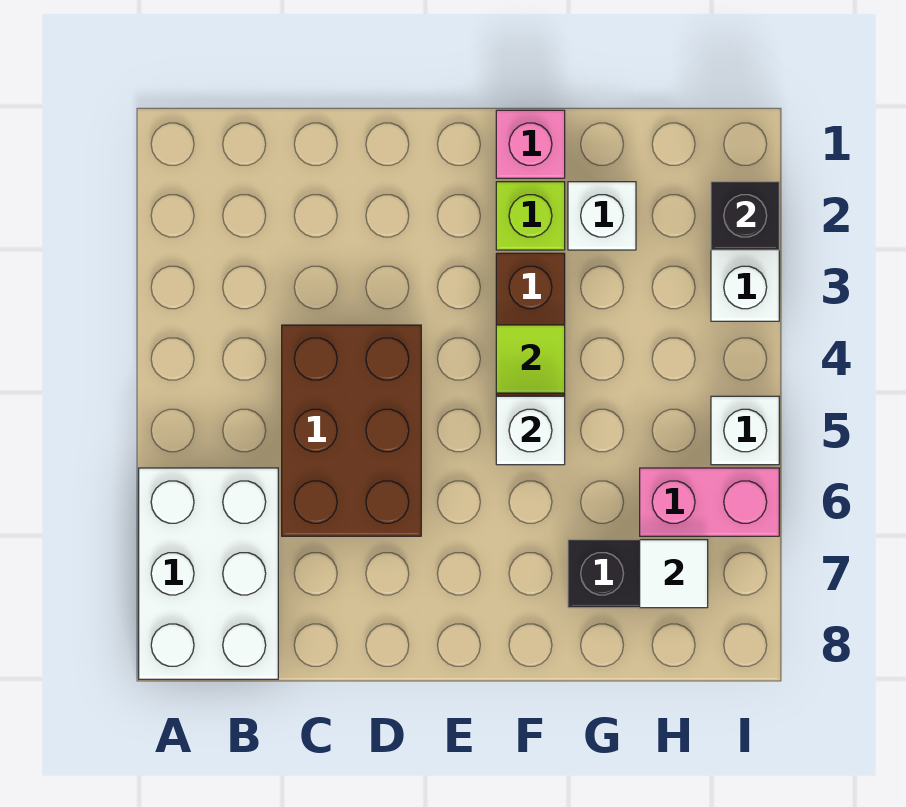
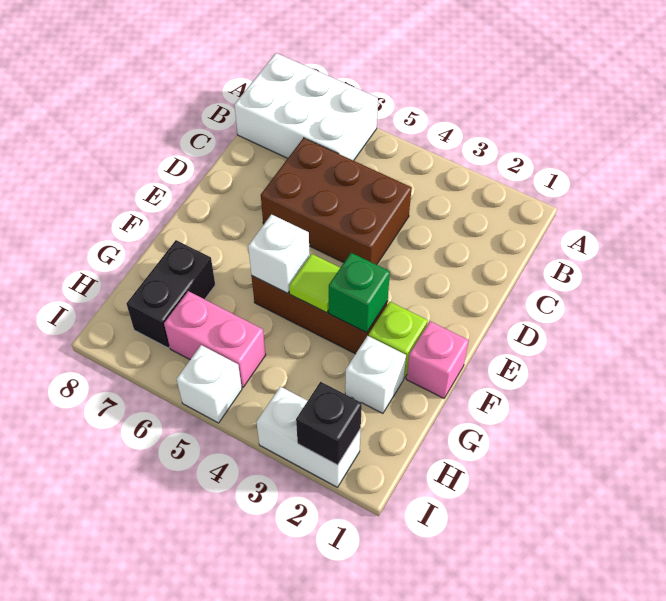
none -> green 1x1 brick [329,253,390,333]
pink 1x2 brick [640,468,779,536] -> pink 1x2 brick turned to [164,291,266,388]
white 1x1 tile [640,540,708,608] -> none

